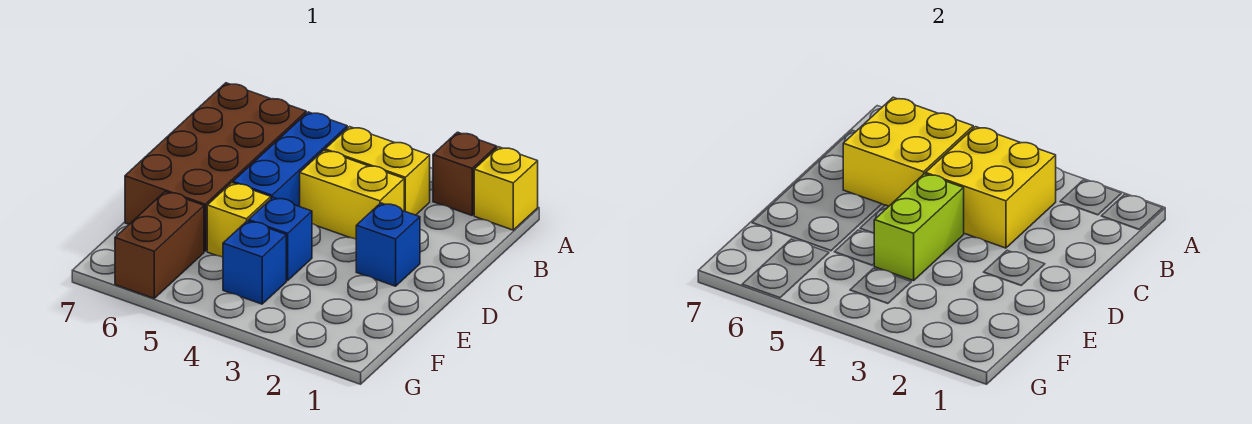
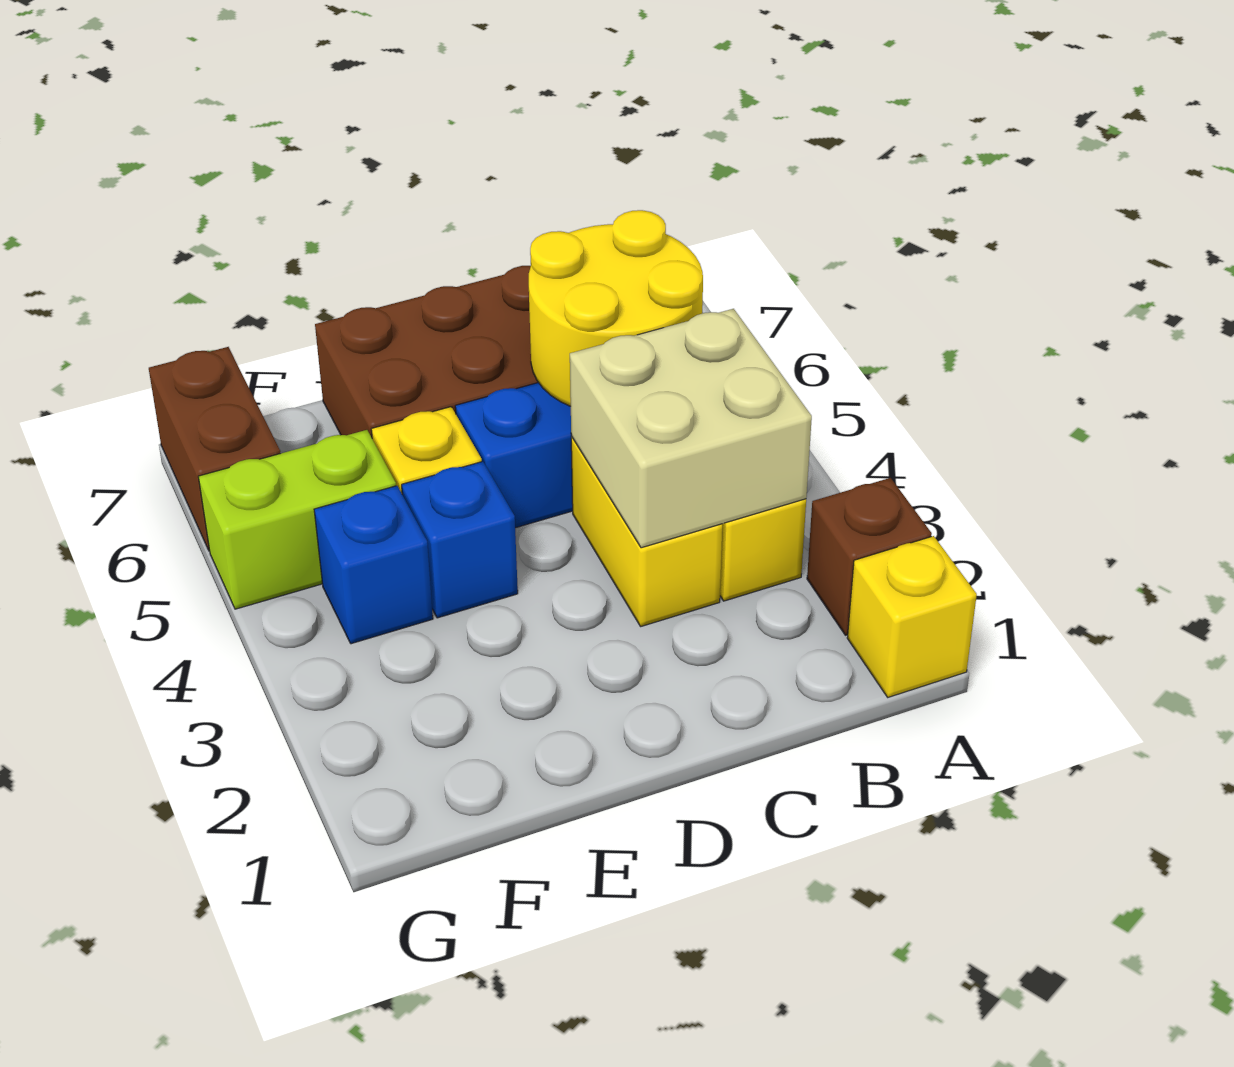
yellow 2x2 brick [926,127,1056,248] -> tan 2x2 brick [570,309,812,548]
yellow 2x2 brick [843,97,973,206] -> yellow 2x2 round brick [529,210,703,406]
blue 1x1 brick [356,203,420,286] -> none
lime 1x2 brick [874,174,964,281] -> lime 1x2 brick moved to [198,430,396,609]
brown 1x2 brick [115,192,204,298] -> brown 1x2 brick turned to [149,347,280,551]

